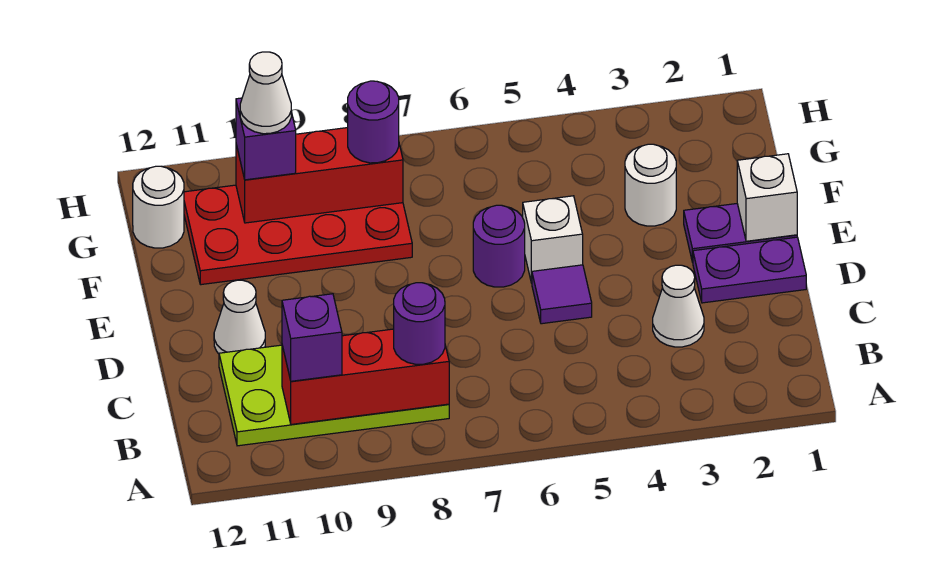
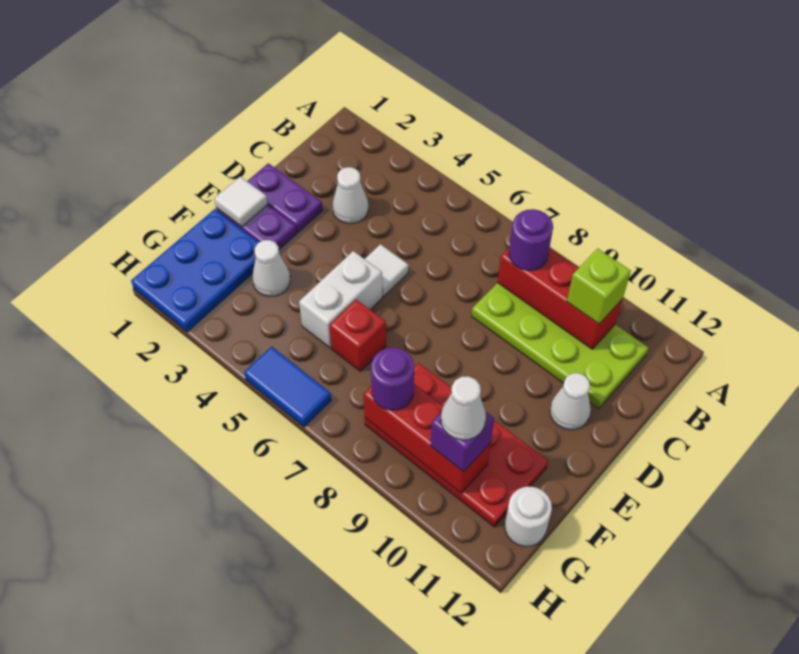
purple 1x1 brick [282,294,342,381] -> lime 1x1 brick [567,248,631,324]
purple 1x1 tile [532,265,592,324] -> white 1x1 tile [365,244,409,296]
white 1x1 brick [737,154,797,241] -> white 1x1 tile [214,177,268,227]
white 1x1 brick [523,196,583,283] -> white 1x2 brick [299,251,383,348]
purple 1x1 round brick [473,205,525,287] -> none
none -> blue 2x3 plate [131,209,259,332]
white 1x1 round brick [625,144,676,226] -> white 1x1 cone [252,240,290,297]
none -> red 1x1 brick [329,299,386,371]
none -> blue 1x2 tile [244,346,331,427]

